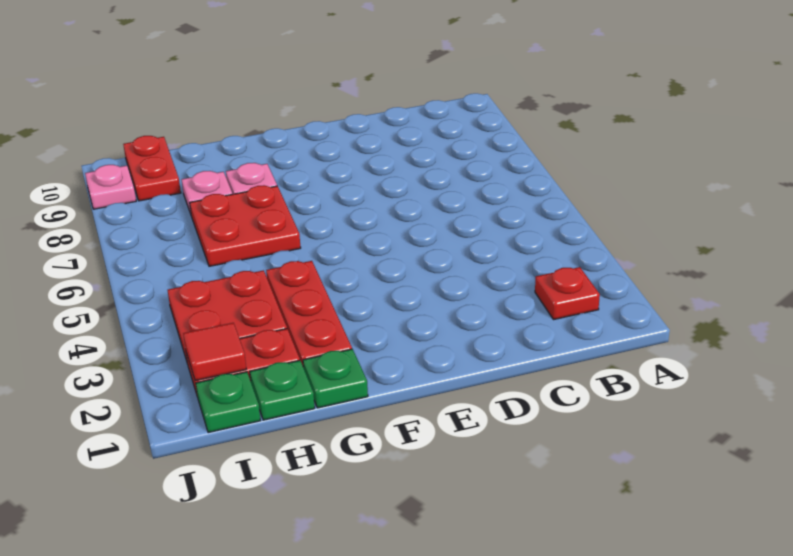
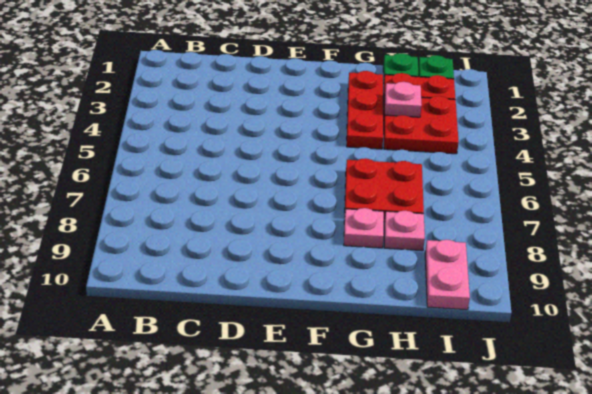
red 1x1 plate [535,267,600,320] -> none
green 1x1 plate [303,349,368,408] -> none
red 1x1 tile [183,323,246,381] -> none
red 1x2 plate [123,136,181,201] -> pink 1x2 plate [425,240,470,310]
pink 1x1 plate [85,165,136,209] -> pink 1x1 plate moved to [385,82,422,117]

